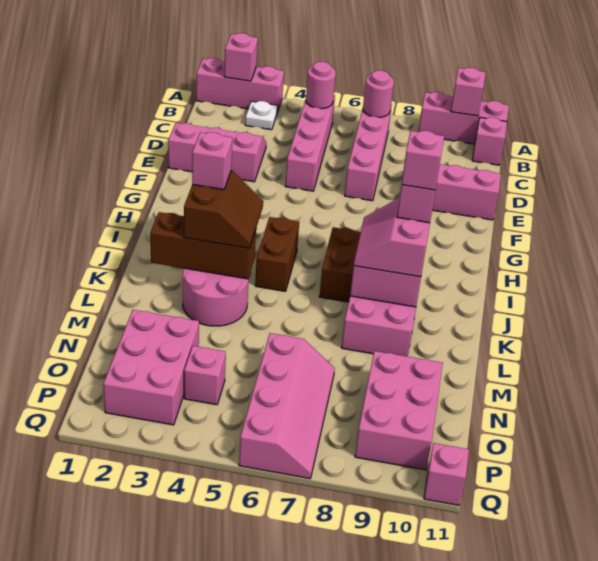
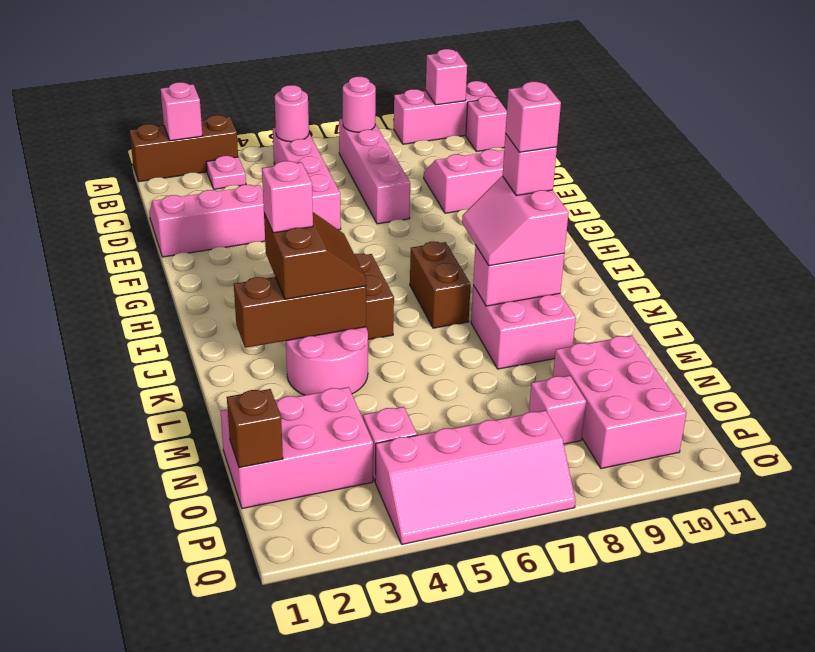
pink 1x3 brick [196,58,284,113] -> brown 1x3 brick [130,115,238,182]
white 1x1 plate [245,101,278,130] -> pink 1x1 plate [206,156,246,189]
pink 2x3 brick [103,310,199,425] -> pink 2x3 brick turned to [221,387,373,509]
pink 2x4 slope [239,333,335,479] -> pink 2x4 slope turned to [375,410,576,544]
none -> brown 1x1 brick [227,389,283,468]
pink 1x1 brick [424,443,469,505] -> pink 1x1 brick moved to [529,376,586,444]

